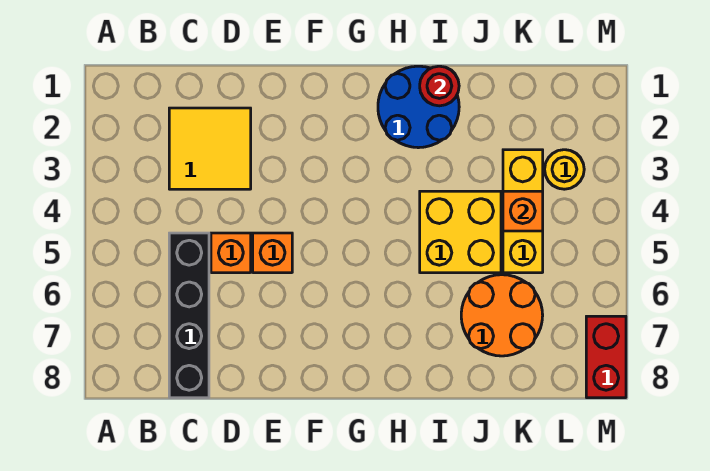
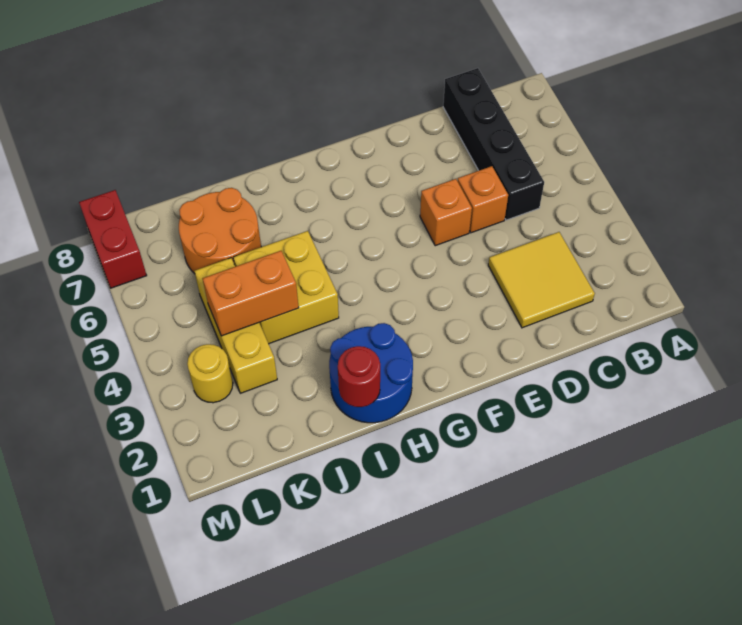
orange 1x1 brick [503,191,543,231] -> orange 1x2 brick [202,251,299,336]

